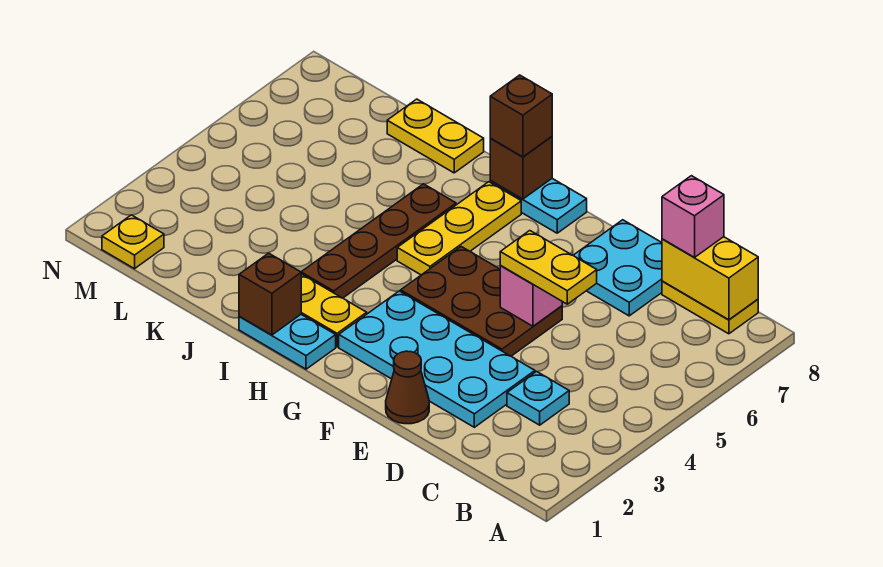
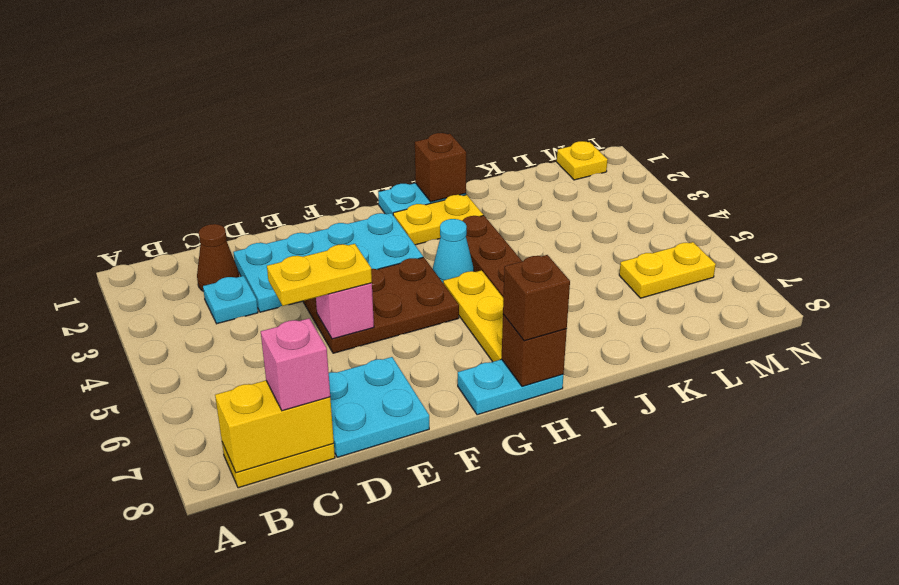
brown 1x1 cone [386,351,429,424] -> brown 1x1 cone moved to [197,224,239,291]
none -> cyan 1x1 cone [433,219,474,282]
yellow 1x2 plate [387,99,484,173] -> yellow 1x2 plate moved to [619,242,716,298]

